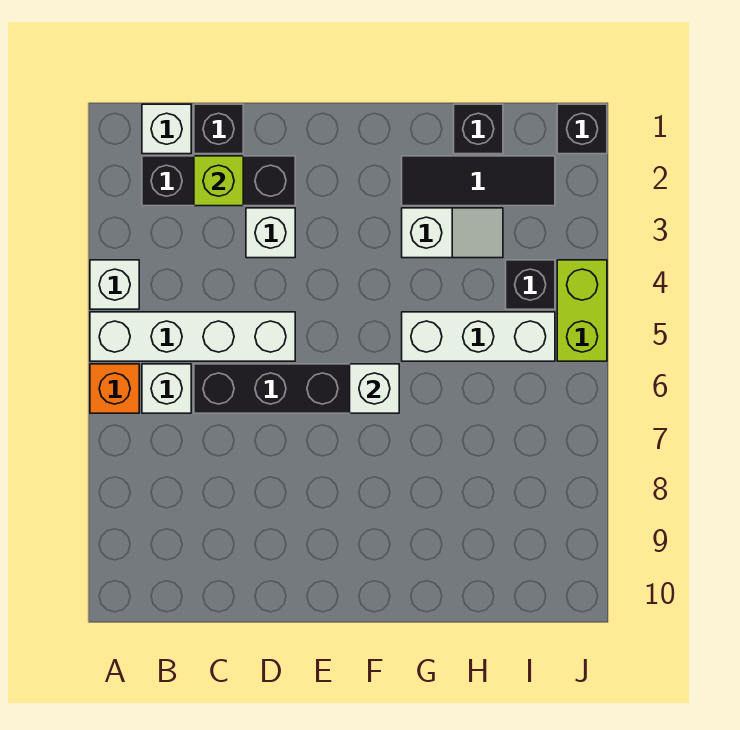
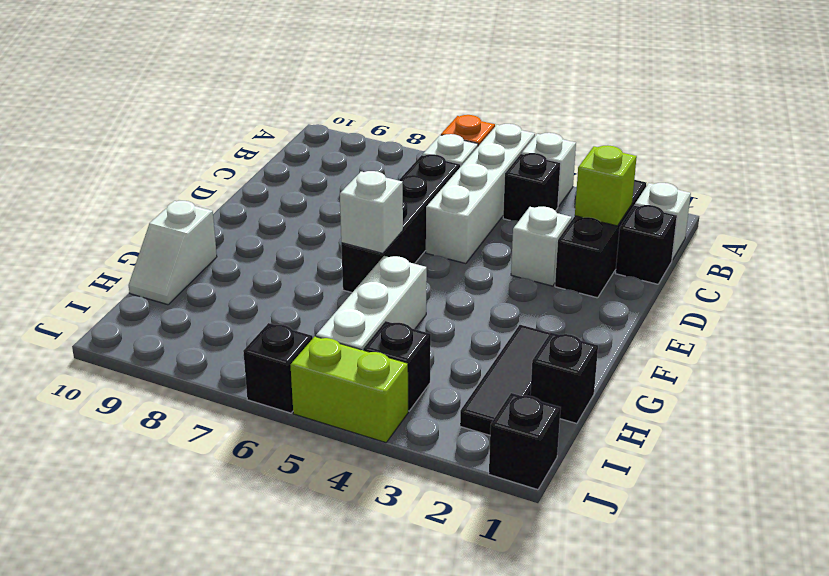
none -> black 1x1 brick [503,153,561,221]
white 1x2 slope [402,208,503,258] -> white 1x2 slope moved to [129,201,217,305]
none -> black 1x1 brick [243,323,313,413]

